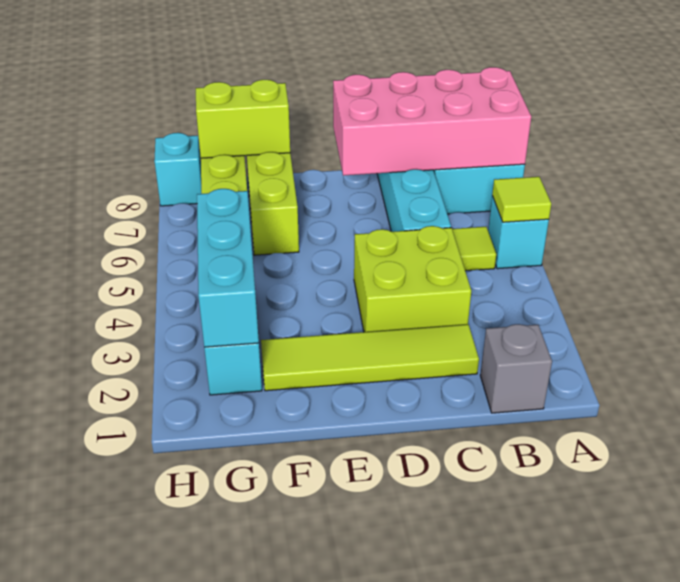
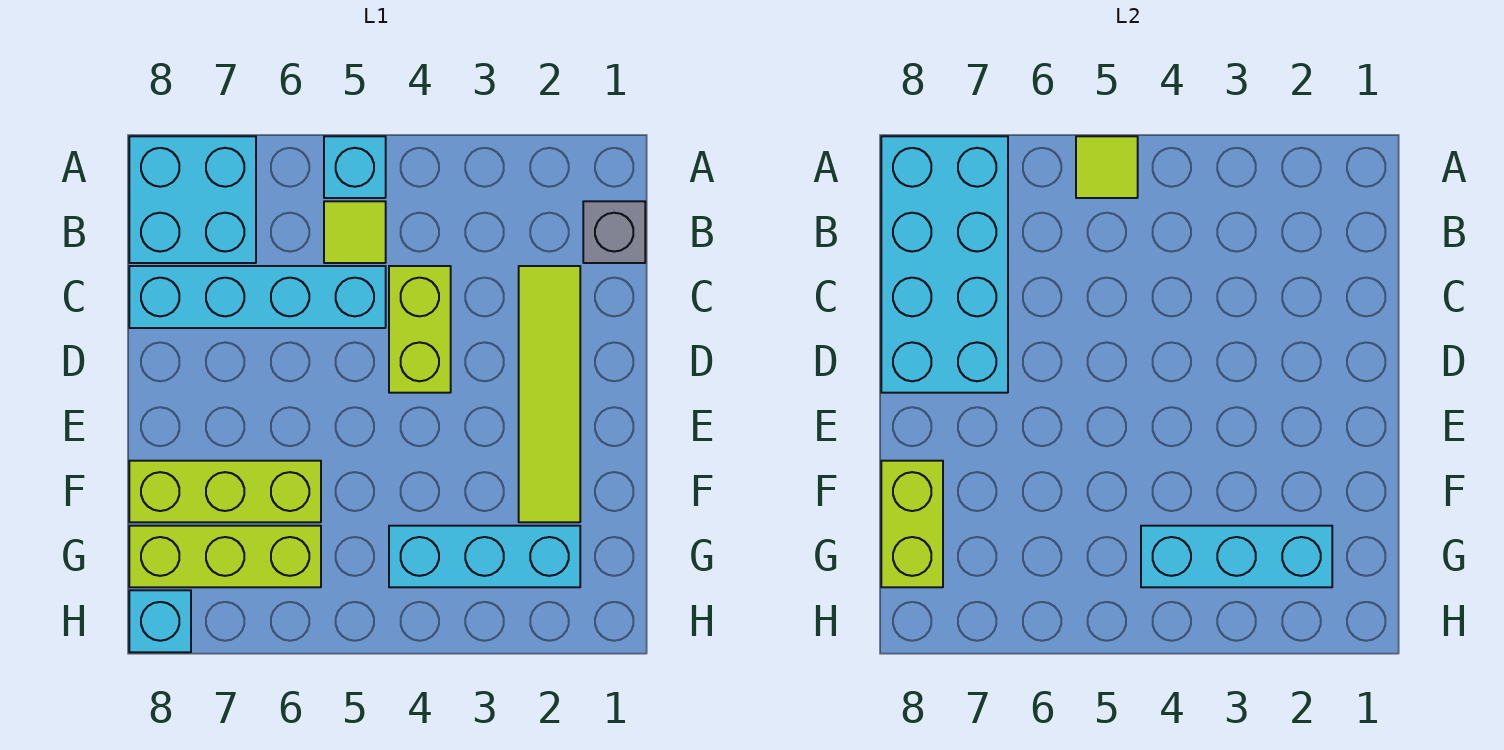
pink 2x4 brick [333,67,531,176] -> cyan 2x4 brick [881,136,1008,393]
lime 2x2 brick [354,226,471,332] -> lime 1x2 brick [389,266,451,393]

